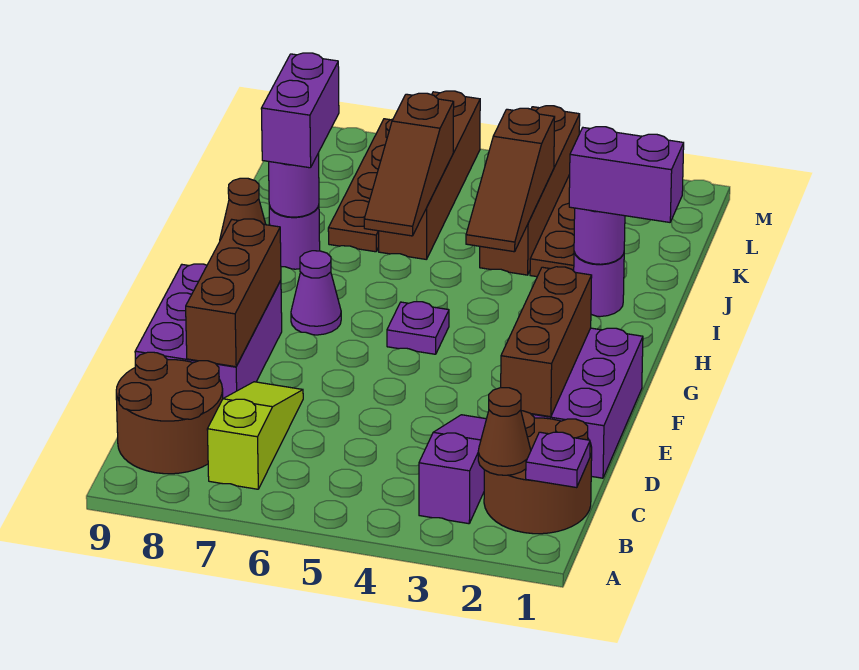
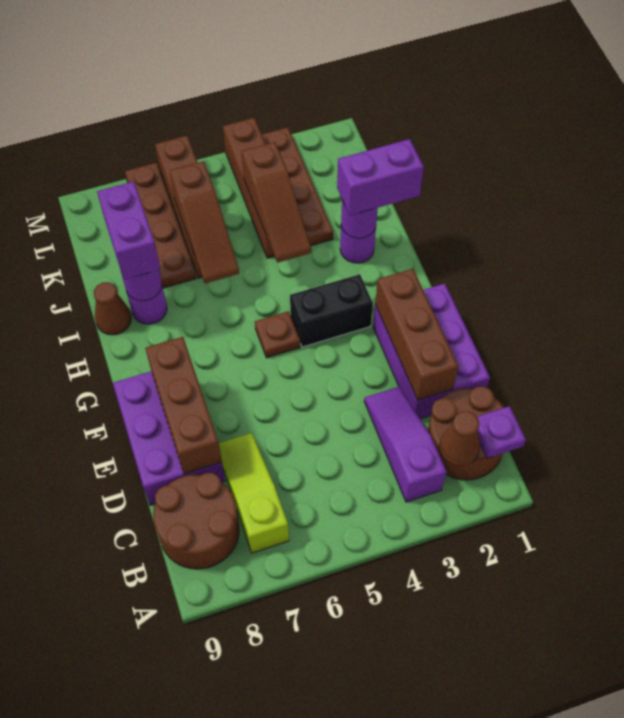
none -> black 1x2 brick [290,274,373,347]
purple 1x1 plate [387,302,449,354] -> brown 1x1 plate [255,311,300,358]
purple 1x1 cone [291,251,341,335] -> none

